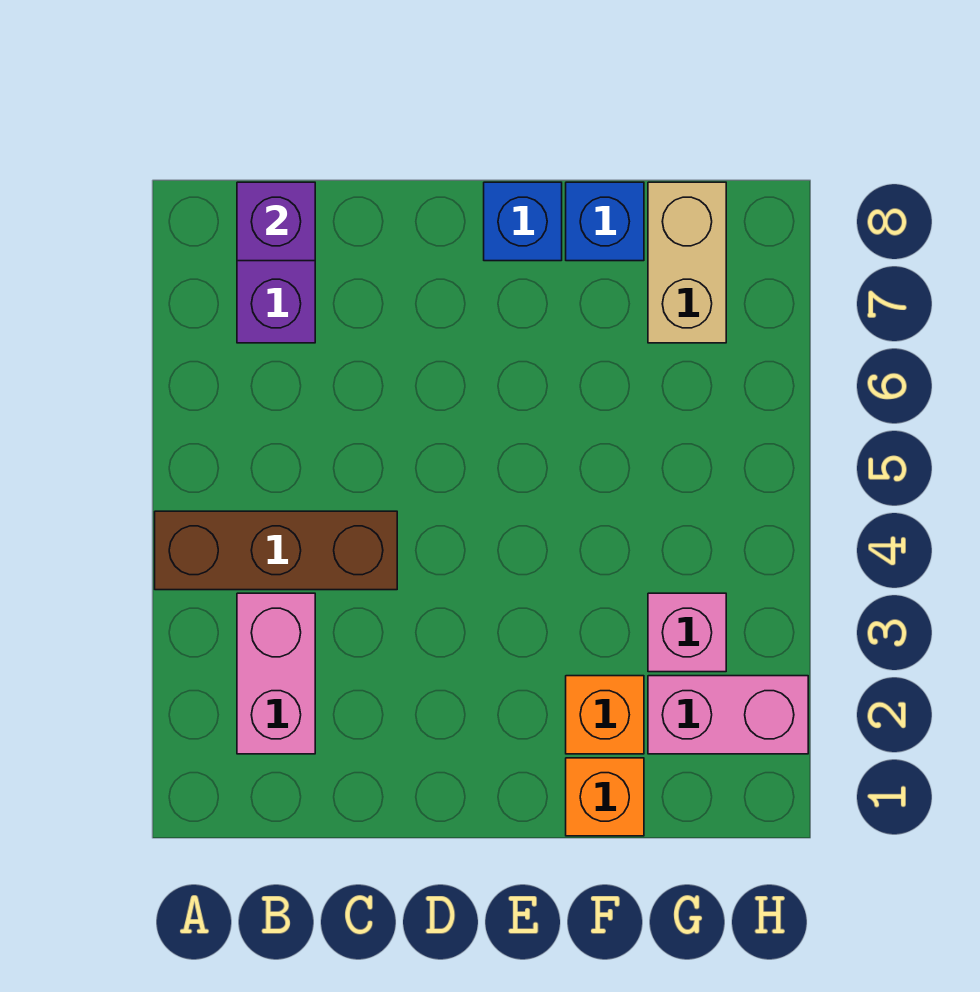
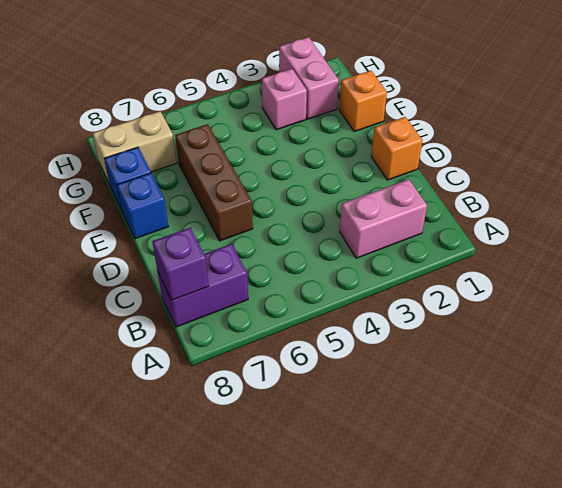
brown 1x3 brick [155,511,397,590] -> brown 1x3 brick moved to [175,124,253,241]
orange 1x1 brick [566,676,644,754] -> orange 1x1 brick moved to [371,117,423,180]

